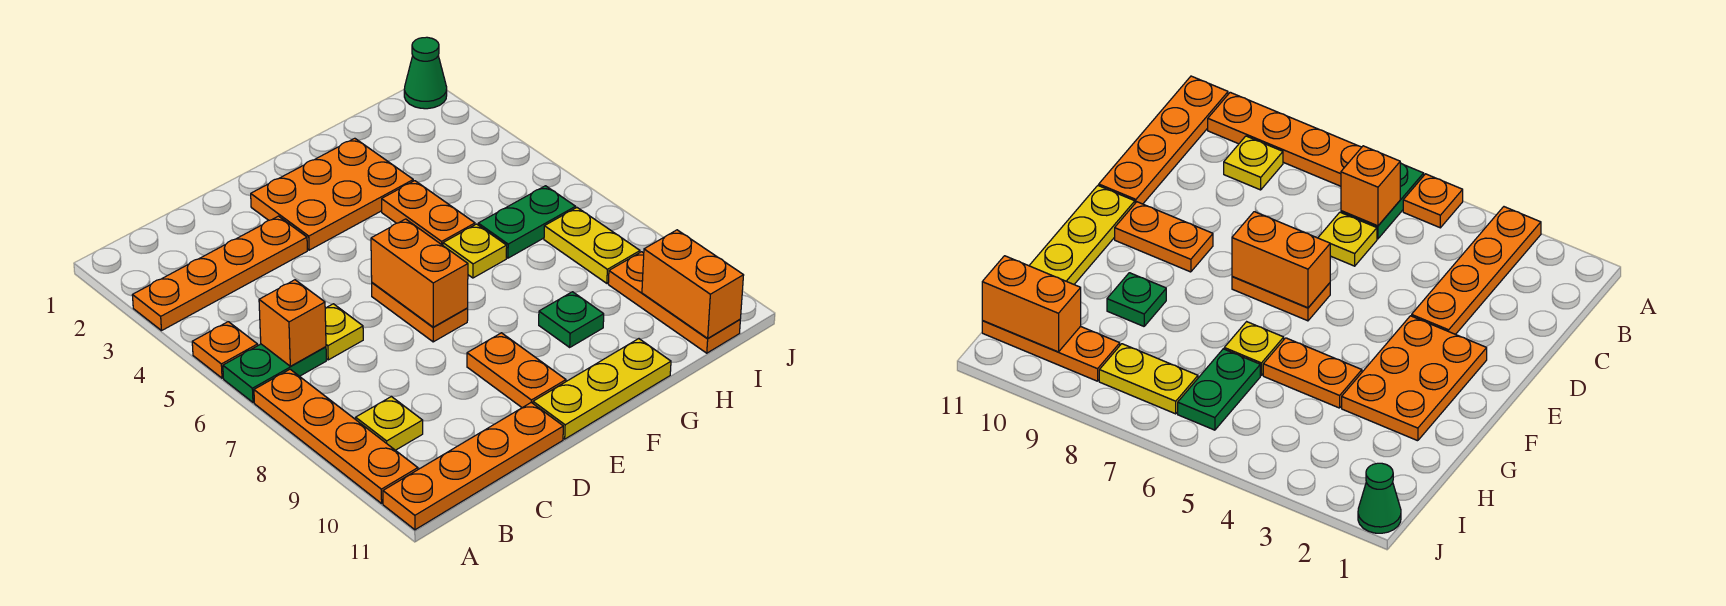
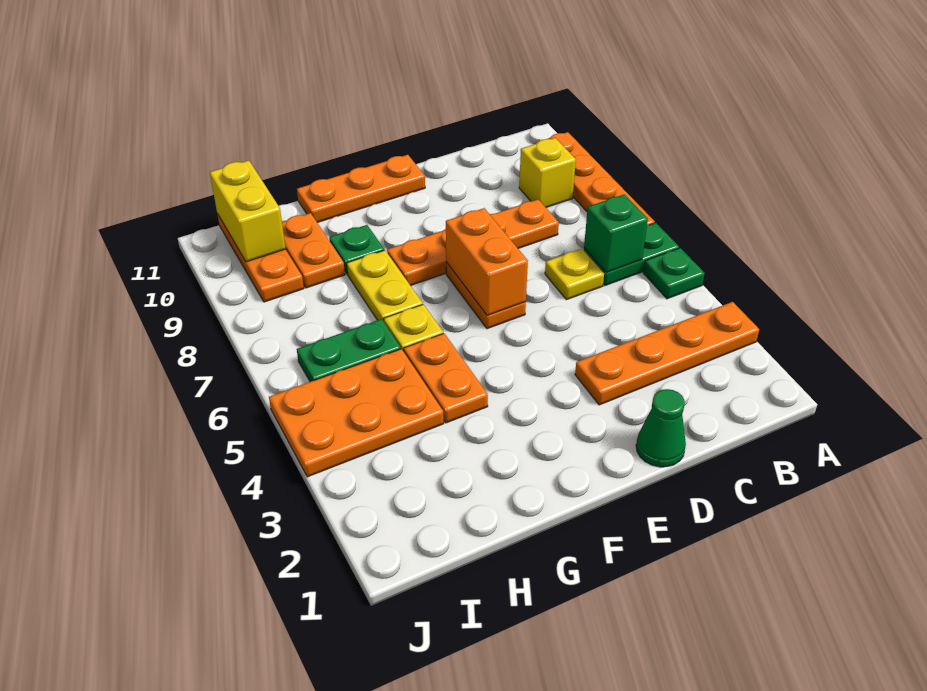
orange 1x1 plate [192,322,258,378] -> green 1x1 plate [643,248,705,299]
orange 1x4 plate [383,403,563,530] -> orange 1x4 plate moved to [387,199,559,286]
orange 1x1 brick [259,280,326,366] -> green 1x1 brick [584,194,648,272]
yellow 1x1 plate [356,396,423,450] -> yellow 1x1 brick [519,138,576,207]
orange 2x3 plate [251,138,413,250] -> orange 2x3 plate moved to [269,349,444,477]
orange 1x2 plate [467,333,566,408] -> orange 1x2 plate moved to [282,213,345,288]
yellow 1x3 plate [533,339,671,439] -> orange 1x3 plate [297,155,425,223]
yellow 1x2 plate [544,208,640,283] -> yellow 1x2 plate moved to [347,250,423,322]
orange 1x2 brick [642,230,744,339] -> yellow 1x2 brick [210,161,286,262]
green 1x1 cone [404,37,447,109] -> green 1x1 cone moved to [636,389,686,467]

